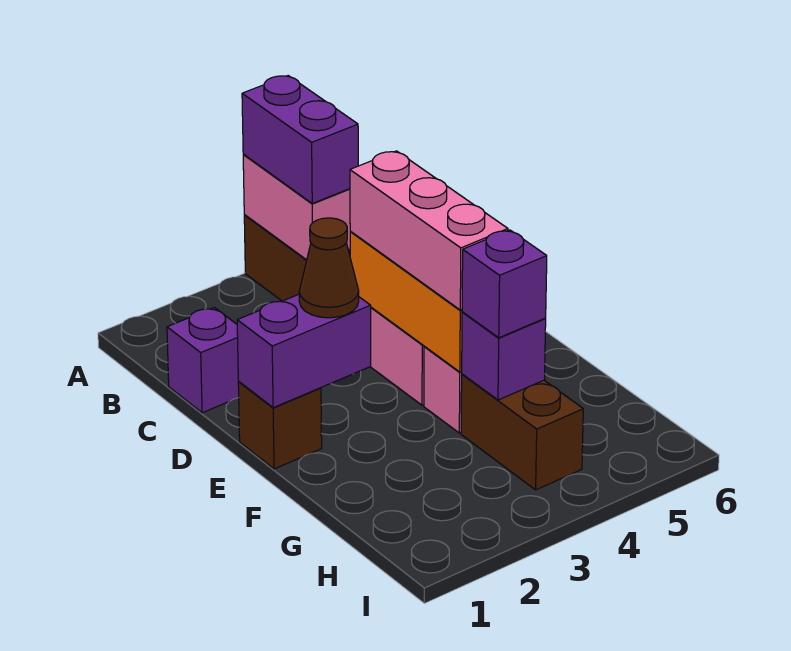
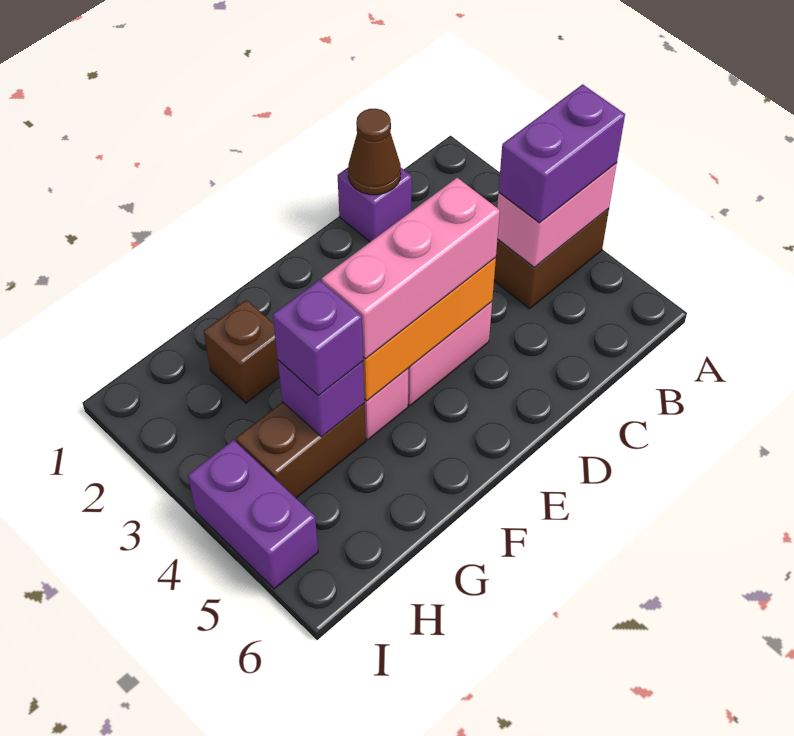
brown 1x1 brick [238,382,322,469] -> brown 1x1 brick moved to [204,300,280,403]
purple 1x2 brick [237,294,371,408] -> purple 1x2 brick moved to [188,440,318,589]
brown 1x1 cone [299,218,359,318] -> brown 1x1 cone moved to [348,109,401,195]

